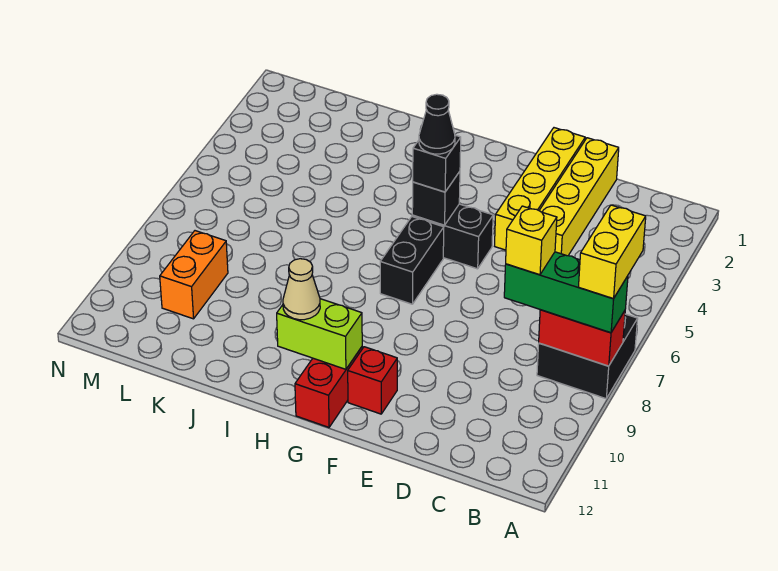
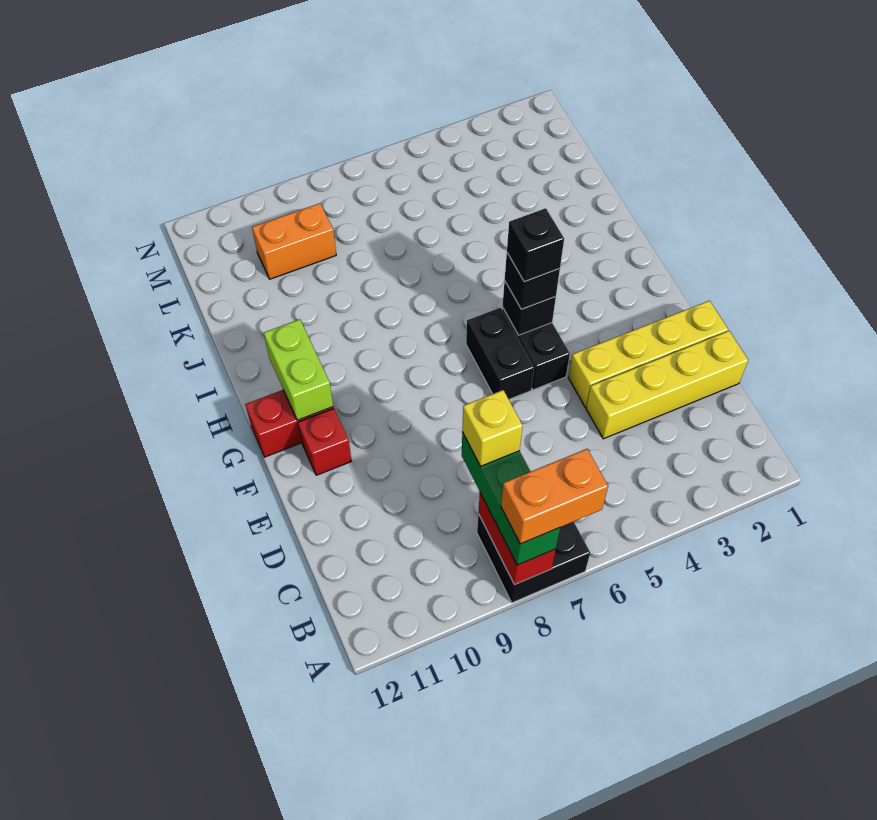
yellow 1x2 brick [579,205,646,299] -> orange 1x2 brick [501,449,608,544]
black 1x1 cone [419,94,455,154] -> black 1x1 brick [507,208,564,282]
black 1x2 brick [380,217,444,304] -> black 1x2 brick turned to [466,308,534,399]
tan 1x1 cone [283,259,320,320] -> none

